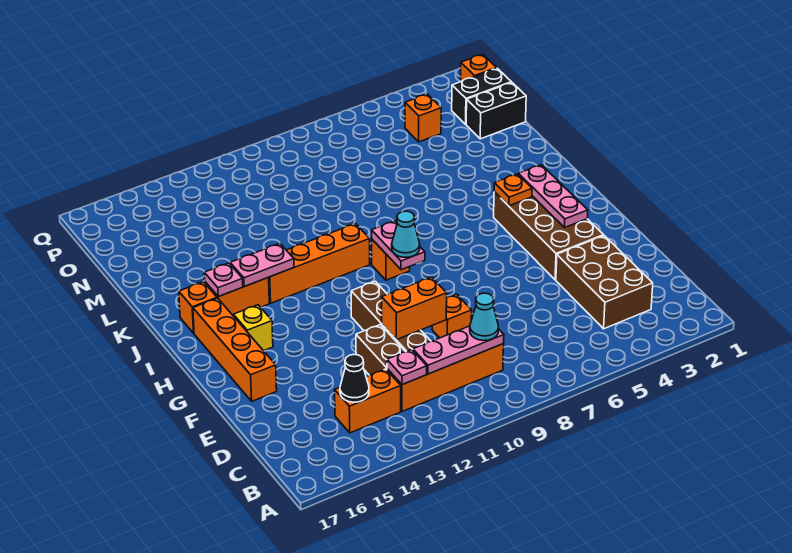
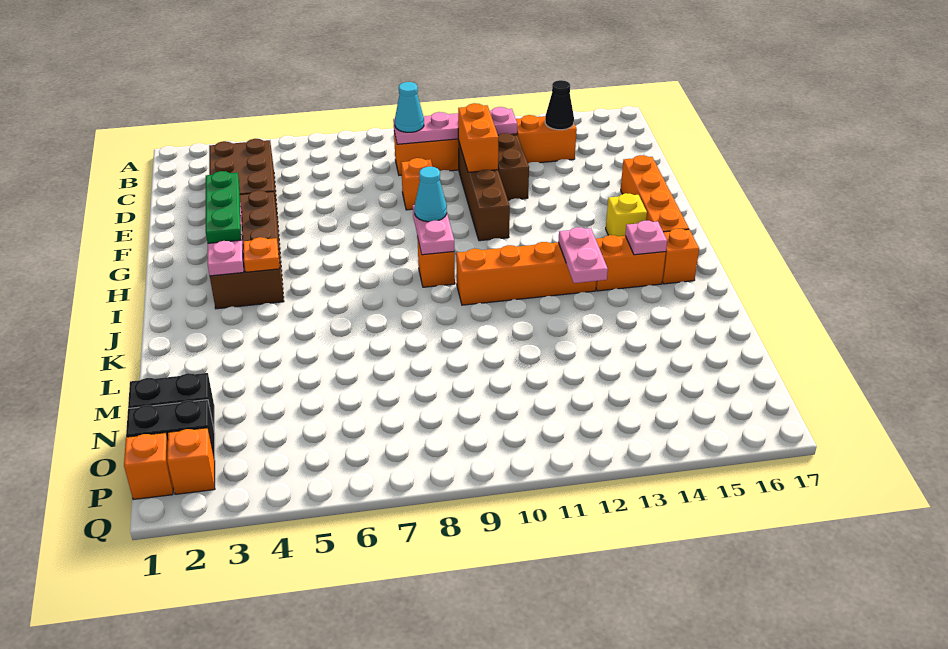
orange 1x2 brick [382,277,447,340] -> orange 1x2 brick turned to [458,103,498,172]
none -> green 1x3 plate [206,171,241,243]
pink 1x2 plate [230,244,294,287] -> pink 1x2 plate turned to [558,227,608,283]
orange 1x1 brick [405,94,441,142] -> orange 1x1 brick moved to [167,428,215,494]

